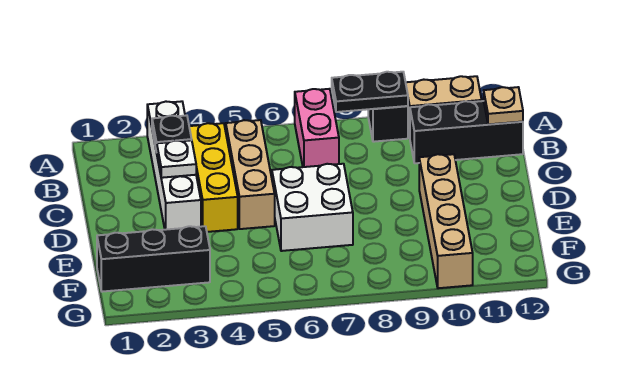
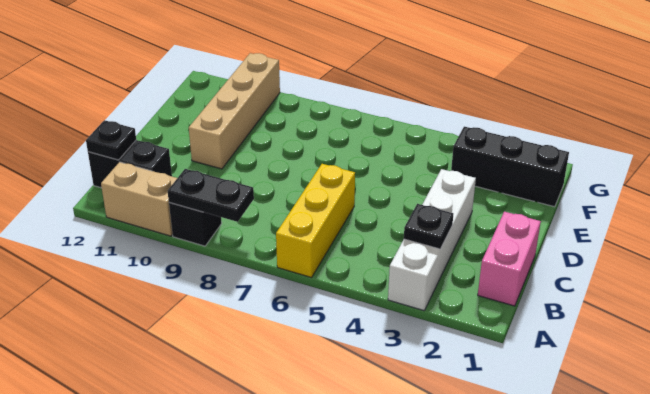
pink 1x2 brick [295,89,339,167] -> pink 1x2 brick moved to [478,212,541,306]
yellow 1x3 brick [189,123,238,232] -> yellow 1x3 brick moved to [276,164,355,277]
tan 1x3 brick [226,120,275,229] -> none
black 1x3 brick [410,101,523,163] -> black 1x2 brick [88,140,172,188]
tan 1x1 plate [484,87,523,124] -> black 1x1 plate [86,120,136,160]
white 1x1 plate [156,140,196,178] -> none
white 2x2 brick [272,164,353,251] -> none

